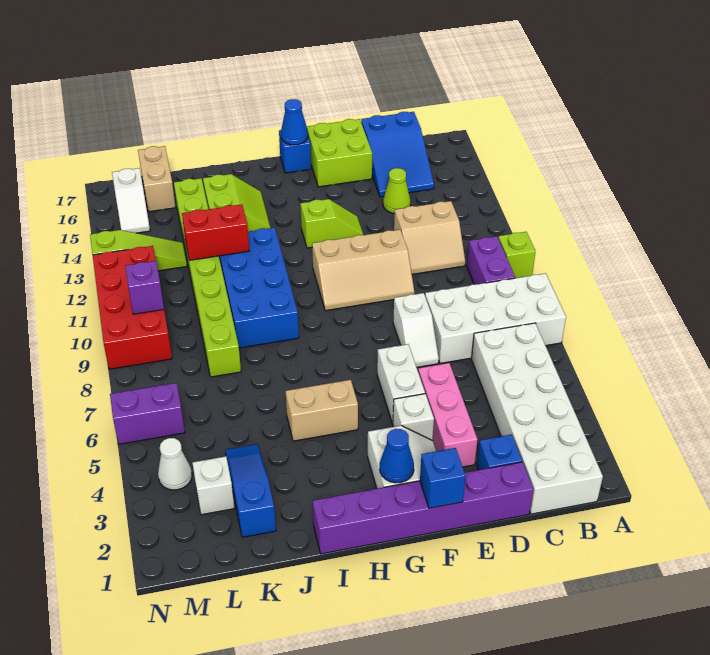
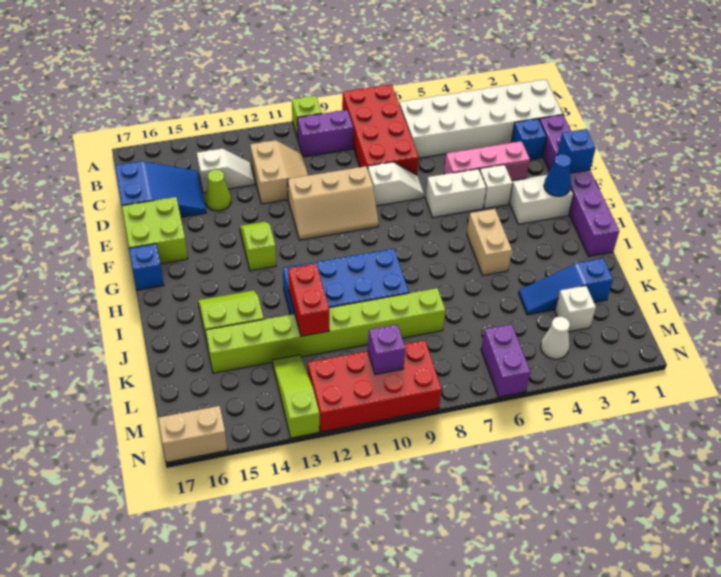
white 2x4 brick [425,273,566,363] -> red 2x4 brick [342,85,419,175]
tan 2x3 slope [312,230,414,311] -> tan 2x3 slope turned to [288,166,379,240]
blue 1x1 cone [281,99,308,145] -> none
tan 1x2 brick [138,146,176,212] -> tan 1x2 brick moved to [158,406,227,463]
white 1x2 slope [112,168,150,233] -> white 1x2 slope moved to [197,149,255,193]

